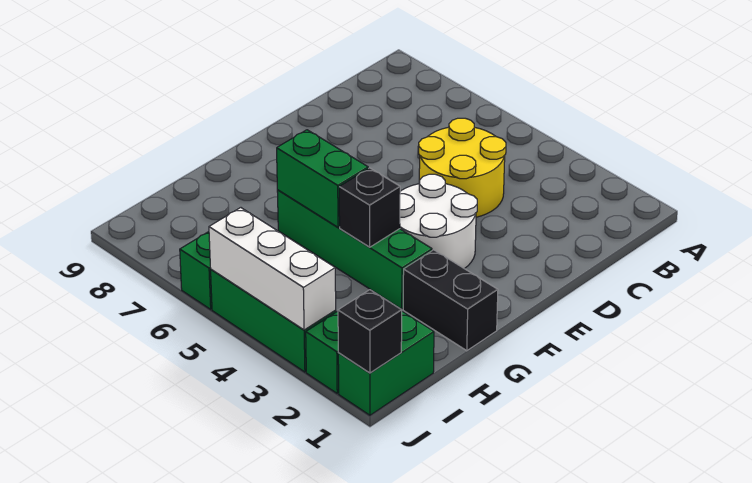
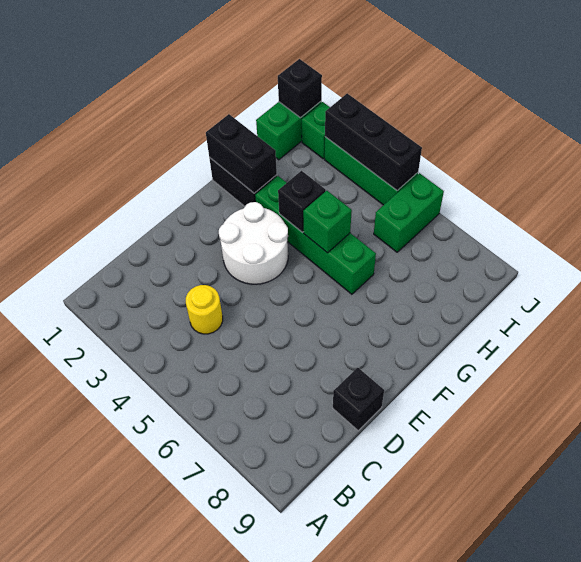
yellow 2x2 round brick [419,118,506,217] -> yellow 1x1 round brick [186,285,223,334]
none -> black 1x1 brick [333,368,384,431]
none -> black 1x2 brick [206,114,277,193]
green 1x2 brick [277,130,368,227] -> green 1x1 brick [303,191,352,253]
white 1x3 brick [209,208,336,330] -> black 1x3 brick [325,94,422,191]

